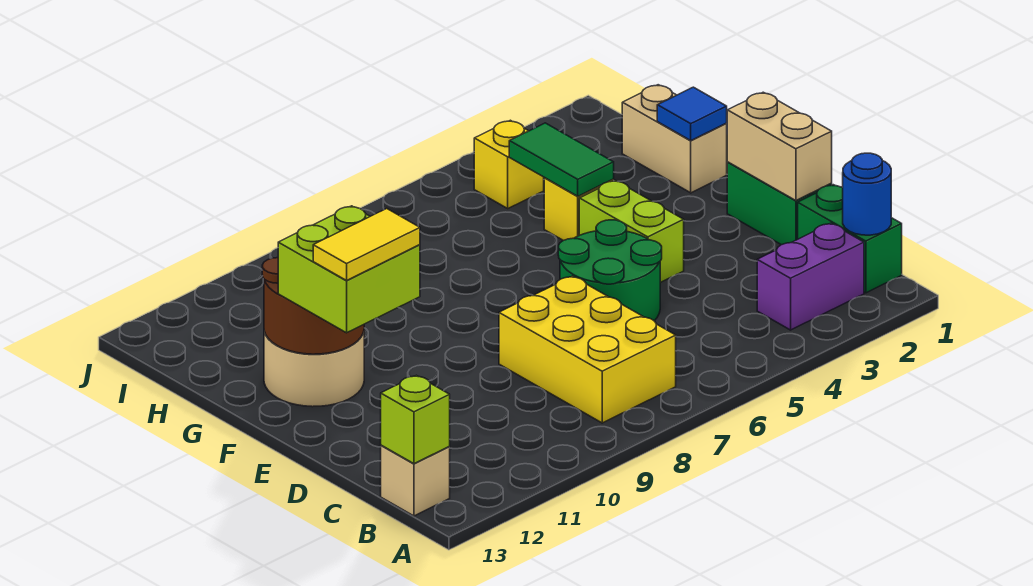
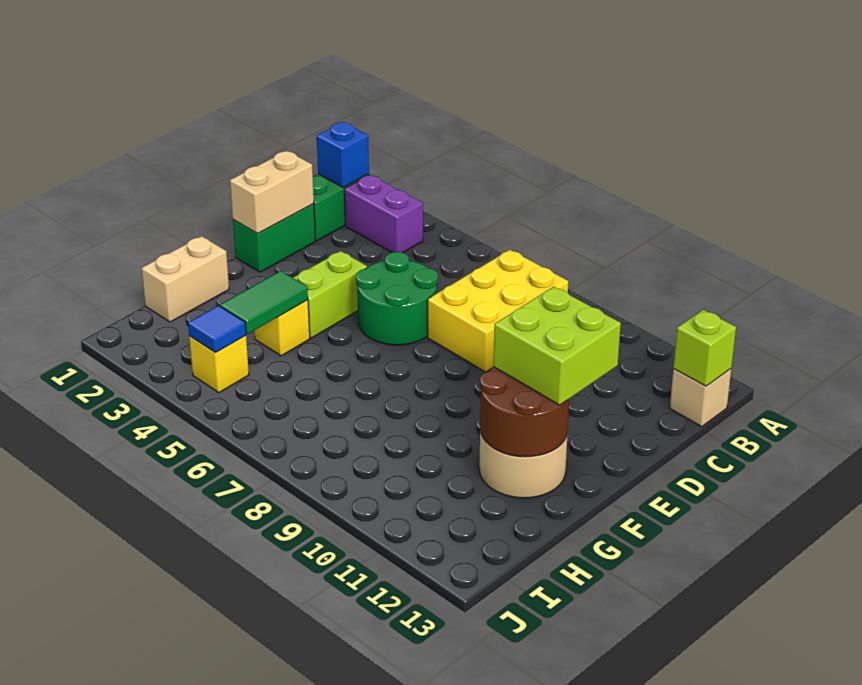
blue 1x1 round brick [843,153,891,235] -> blue 1x1 brick [317,122,369,188]
yellow 1x2 tile [313,209,420,280] -> none
blue 1x1 tile [657,87,727,140] -> blue 1x1 tile moved to [188,306,246,353]

